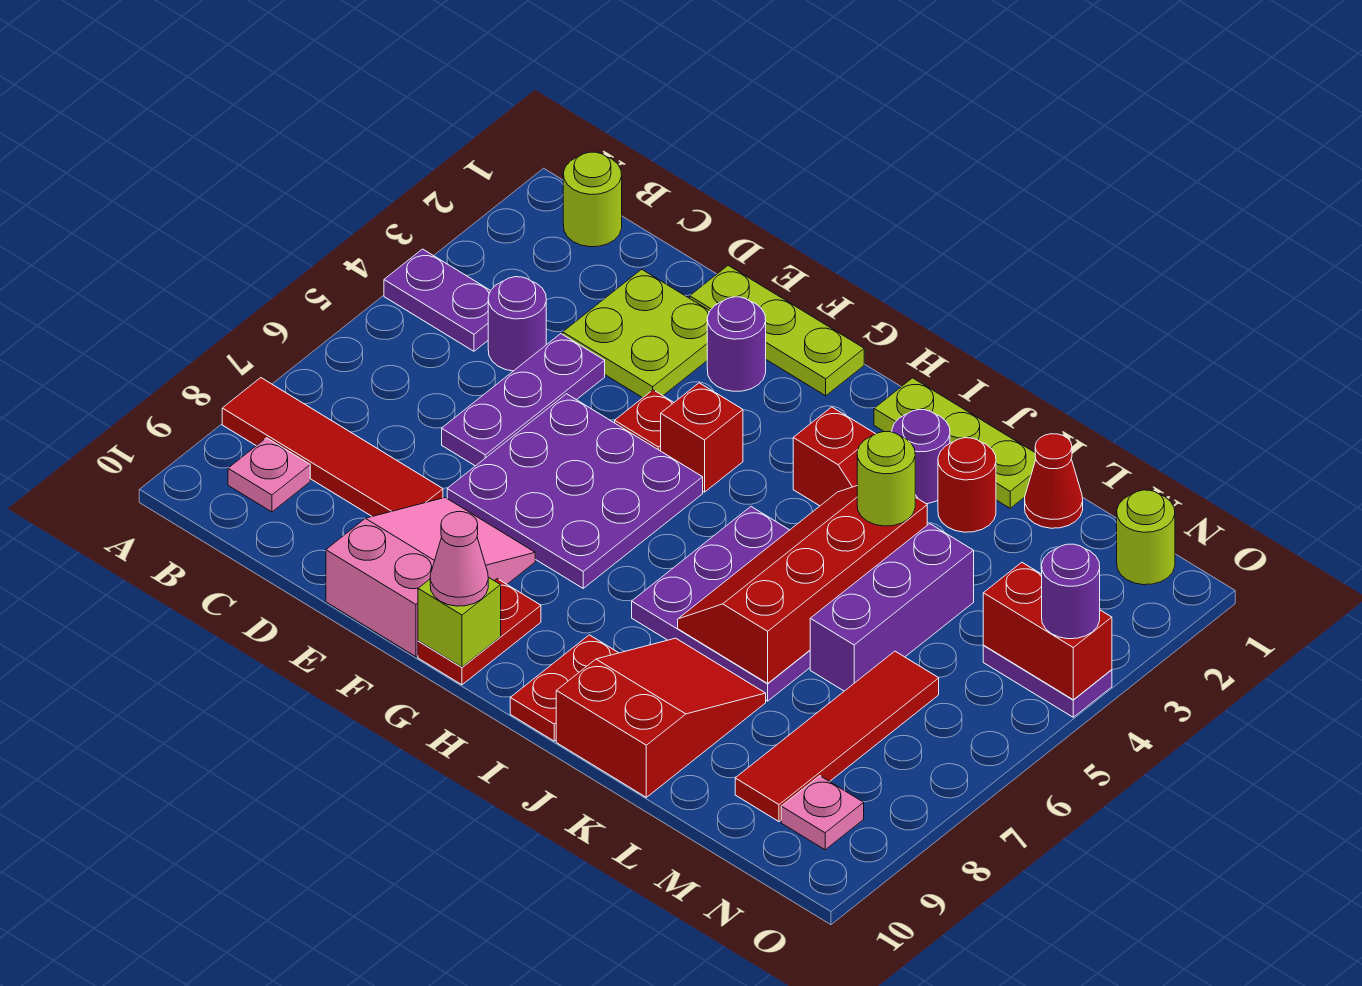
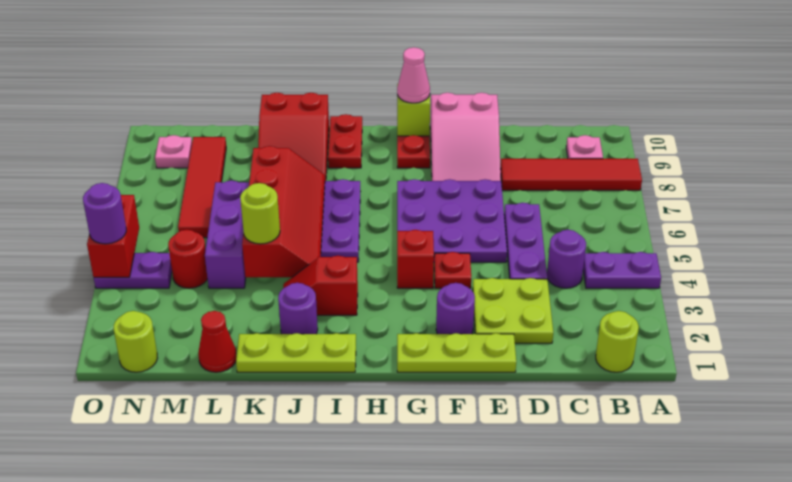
red 1x1 round brick [938,438,996,532] -> red 1x1 round brick moved to [168,230,208,288]
red 1x2 brick [983,562,1112,700] -> red 1x2 brick turned to [87,195,139,277]

